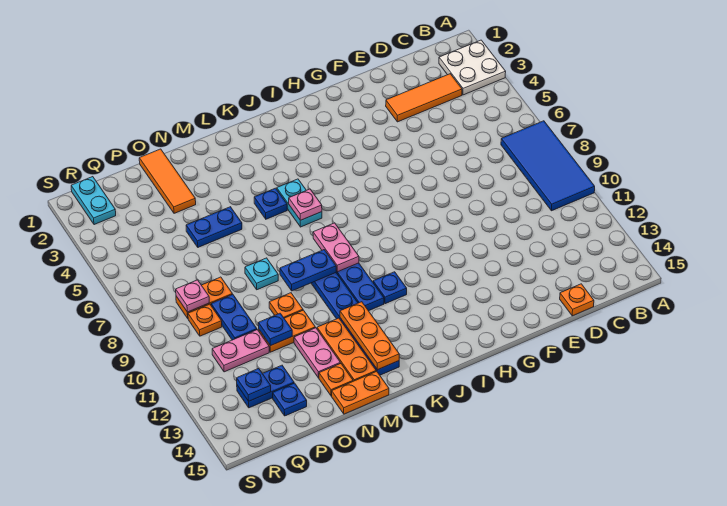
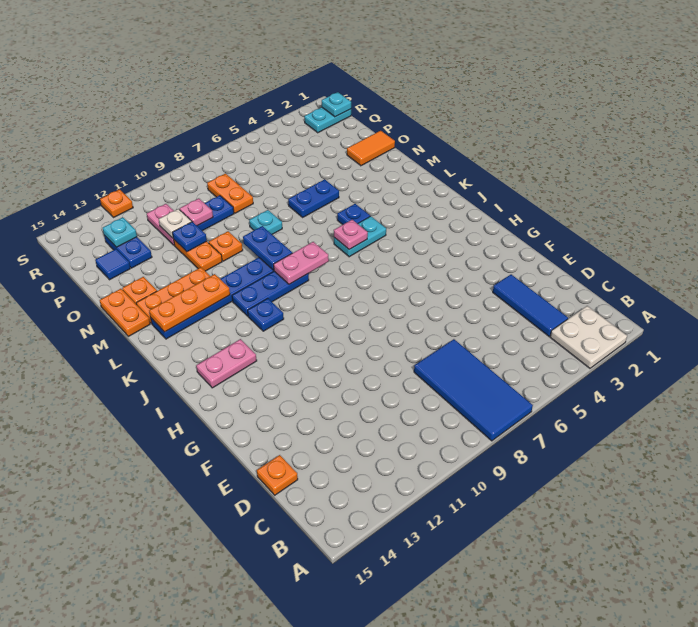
blue 2x4 tile [501,121,595,211] -> blue 2x4 tile turned to [414,339,533,441]
orange 1x3 tile [386,74,462,122] -> blue 1x3 tile [493,274,568,336]
blue 1x2 plate [186,207,242,247] -> blue 1x2 plate turned to [288,179,339,217]
pink 1x2 plate [294,328,340,378] -> pink 1x2 plate moved to [196,339,257,388]
orange 1x3 tile [139,149,196,213] -> orange 1x2 tile [347,131,395,166]
none -> white 1x1 plate [159,209,192,238]
blue 1x1 plate [273,383,307,416] -> blue 1x1 tile [95,249,130,280]
pink 1x1 plate [176,280,209,312] -> pink 1x1 plate moved to [180,198,213,226]
orange 1x1 plate [188,304,222,336] -> orange 1x1 plate moved to [100,189,133,218]
blue 1x1 plate [237,368,271,401] -> cyan 1x1 plate [103,217,137,247]
none -> cyan 1x1 plate [322,92,351,117]

